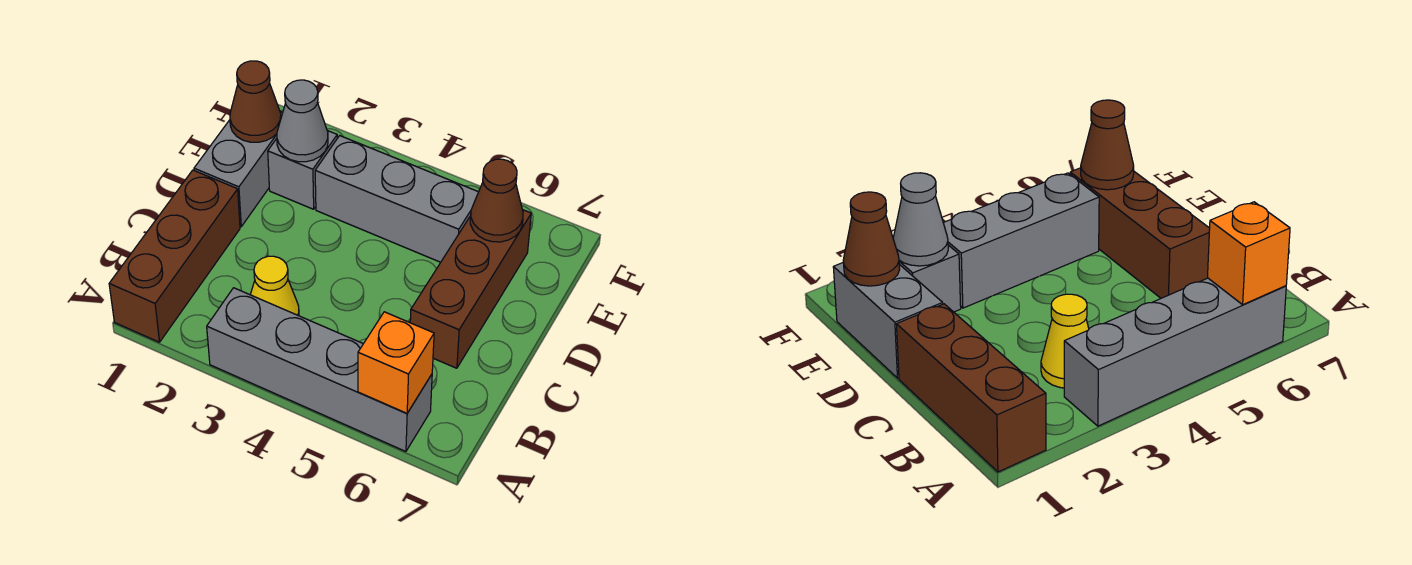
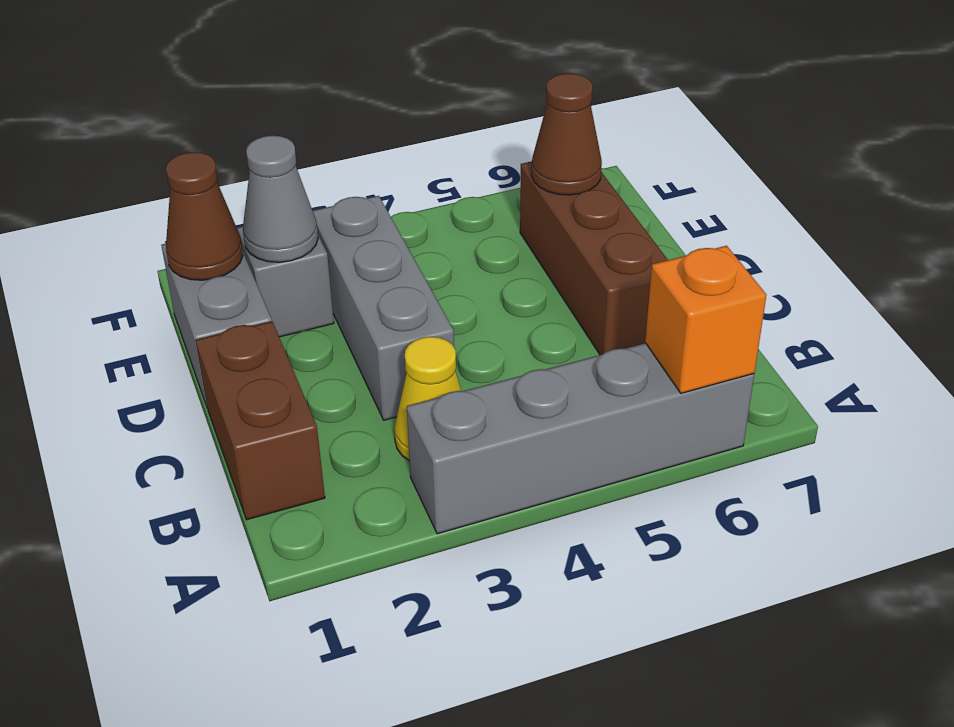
brown 1x3 brick [109,170,240,342] -> brown 1x2 brick [196,321,325,520]
grey 1x3 brick [315,136,478,262] -> grey 1x3 brick turned to [313,196,454,420]

